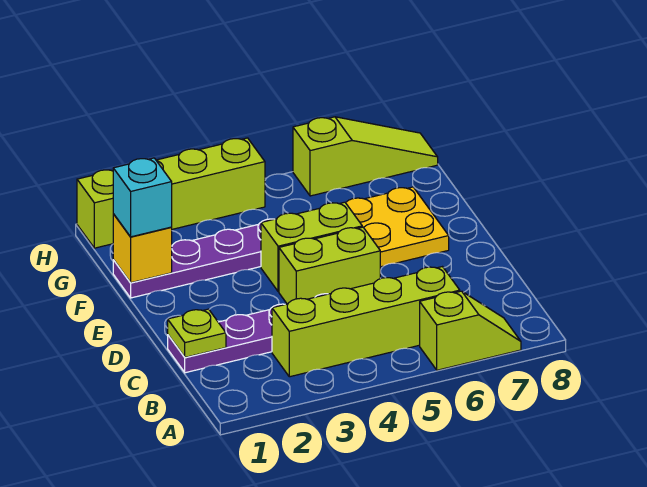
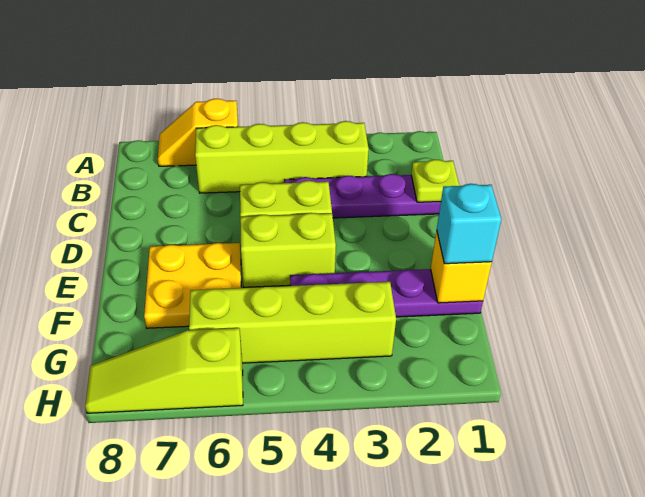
lime 1x2 slope [420,291,521,370] -> yellow 1x2 slope [158,99,238,166]
lime 1x4 brick [77,138,265,248] -> lime 1x4 brick moved to [189,282,396,363]

